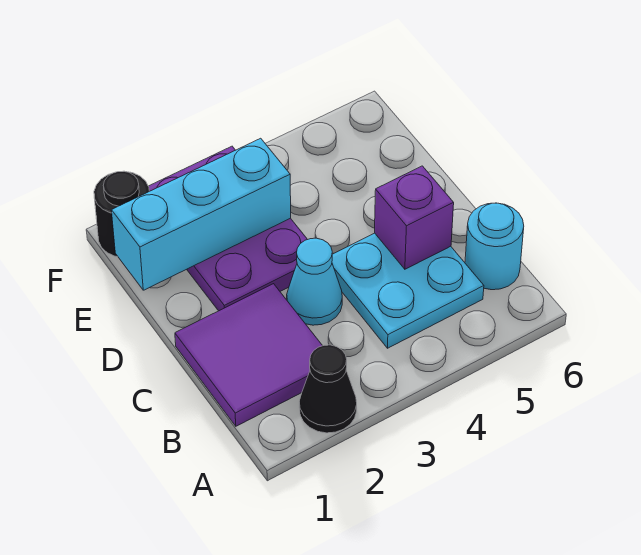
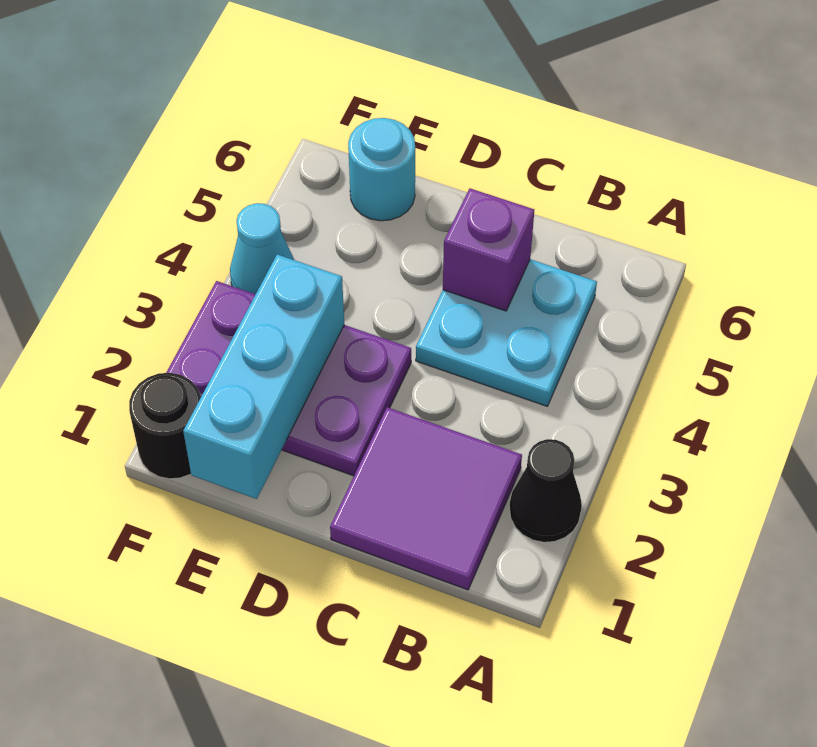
cyan 1x1 round brick [465,203,524,290] -> cyan 1x1 round brick moved to [348,118,415,221]
cyan 1x1 cone [287,238,342,325] -> cyan 1x1 cone moved to [230,203,294,294]

